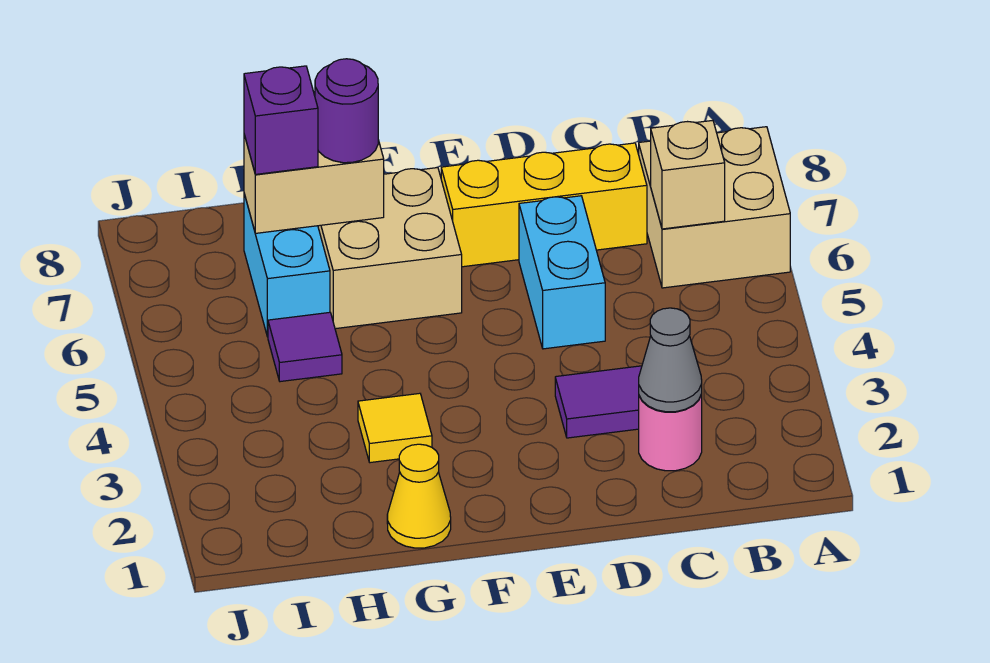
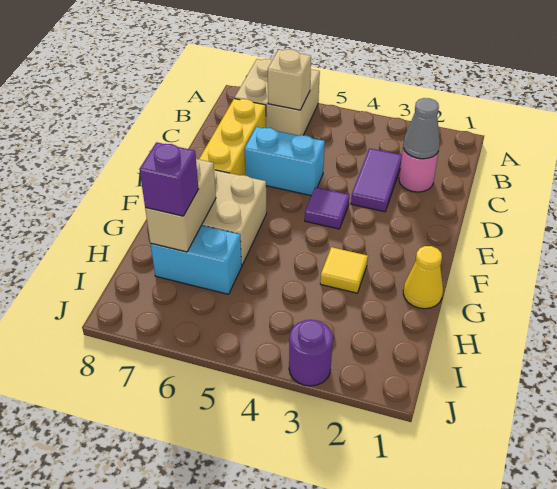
purple 1x1 round brick [315,59,378,163] -> purple 1x1 round brick moved to [289,320,333,386]
purple 1x1 tile [268,312,342,382] -> purple 1x1 tile moved to [305,187,349,229]

